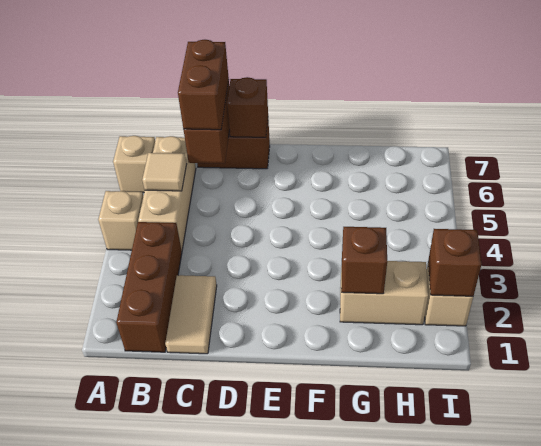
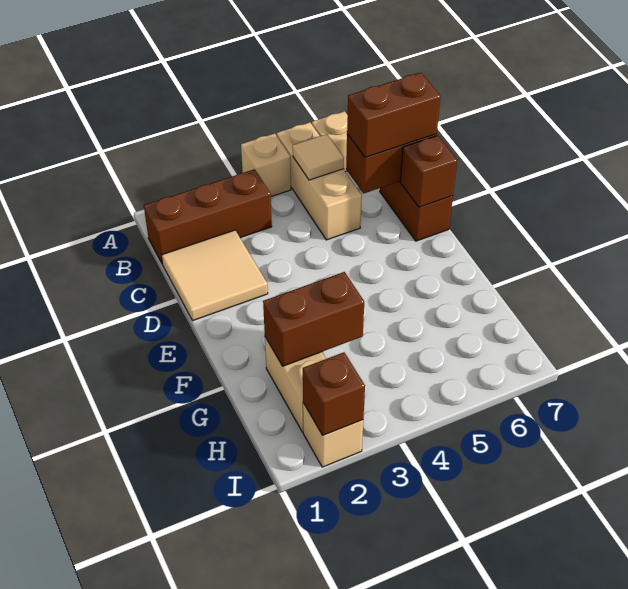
tan 1x3 brick [138,136,196,251] -> tan 1x3 brick turned to [277,122,362,240]
tan 1x2 tile [165,275,217,354] -> tan 2x2 tile [162,230,268,321]
brown 1x1 brick [341,227,387,294] -> brown 1x2 brick [263,272,364,366]

